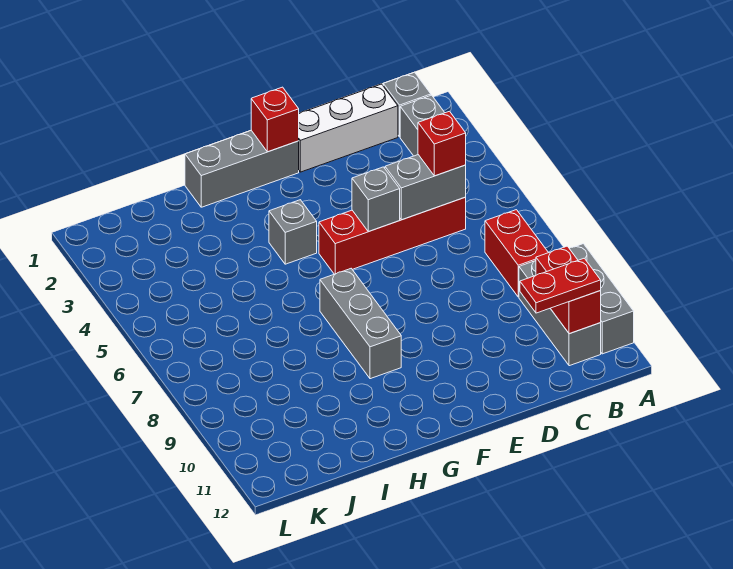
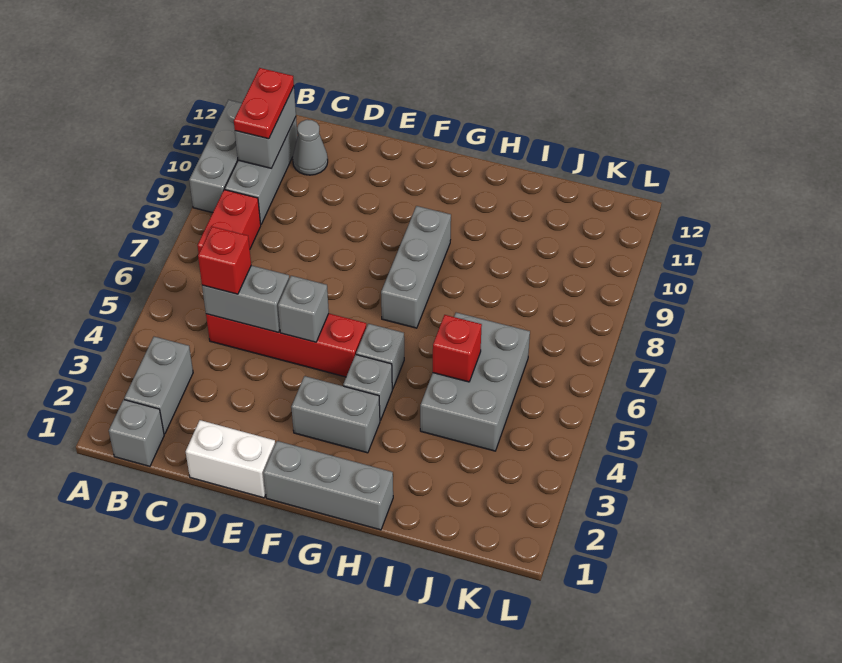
red 1x2 brick [536,246,601,334] -> grey 1x2 brick [235,87,296,168]
red 1x2 plate [520,258,601,313] -> red 1x2 plate turned to [234,68,294,139]
white 1x3 brick [299,84,398,172] -> white 1x2 brick [186,420,275,498]
none -> grey 1x1 cone [293,120,328,175]
red 1x1 brick [251,87,299,152] -> red 1x1 brick moved to [433,315,482,382]
none -> grey 1x2 brick [291,376,380,453]
none -> grey 1x1 brick [356,324,404,389]
none -> grey 2x3 brick [420,313,530,451]

